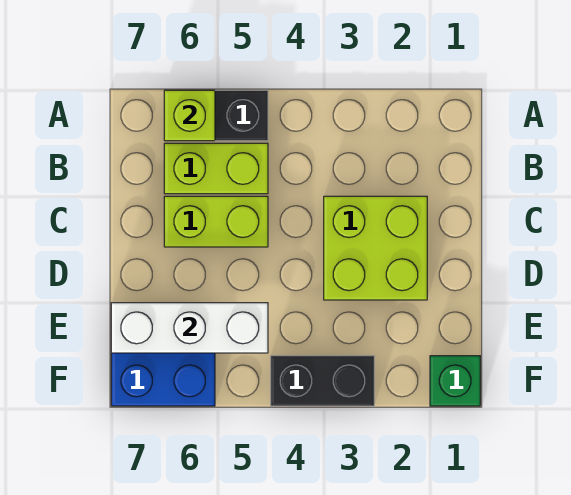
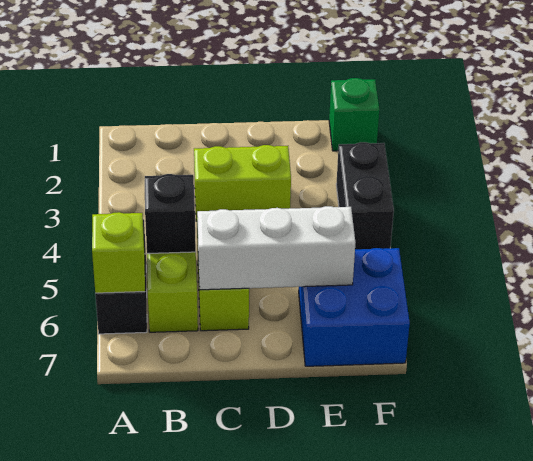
none -> black 1x1 brick [145,174,196,254]
lime 2x2 brick [324,196,427,300] -> lime 1x2 brick [194,145,291,221]
white 1x3 brick [111,303,268,353] -> white 1x3 brick turned to [197,206,355,290]

